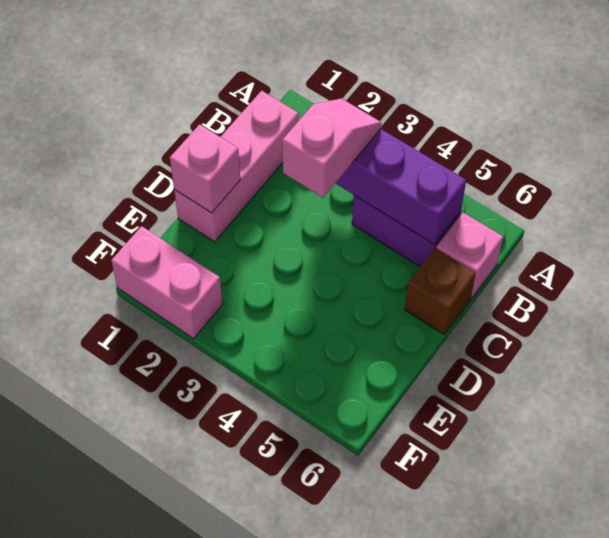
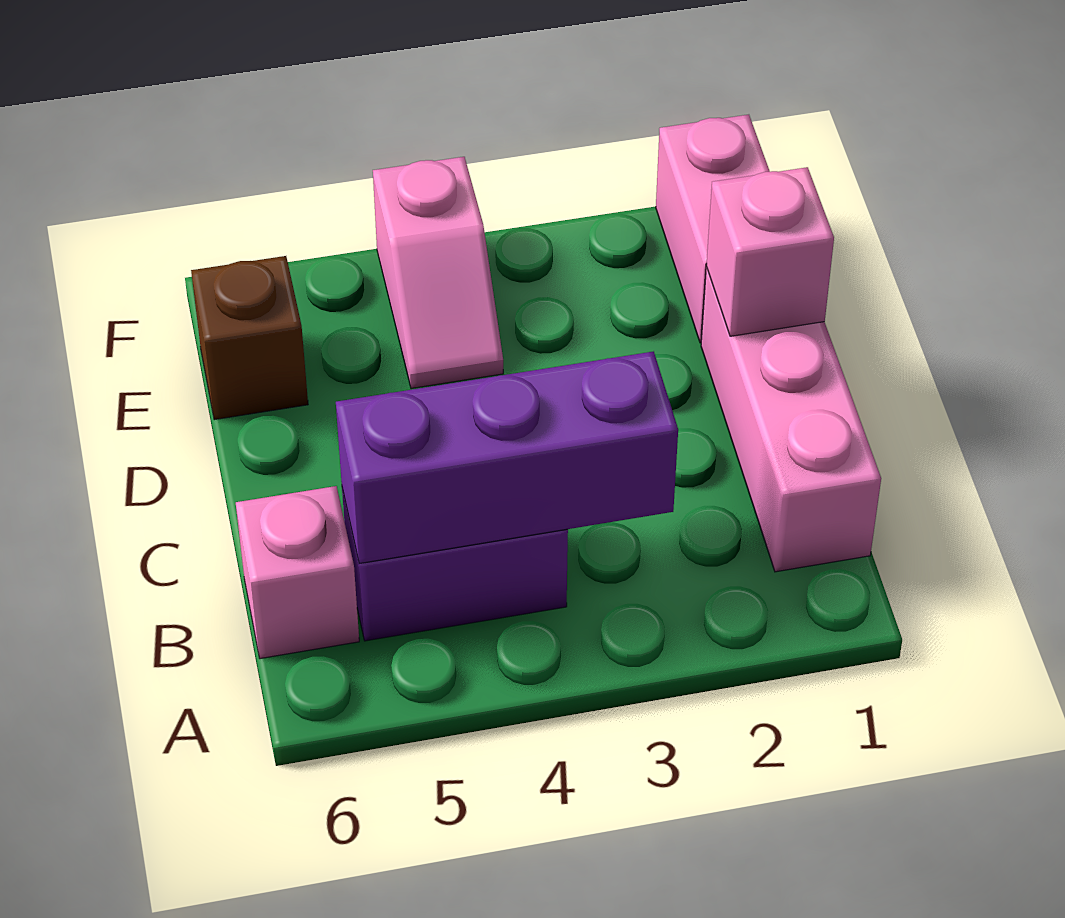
pink 1x2 slope [282,98,381,197] -> pink 1x2 slope moved to [373,157,503,389]
brown 1x1 brick [405,248,476,334] -> brown 1x1 brick moved to [191,256,308,420]
pink 1x2 brick [111,226,223,339] -> pink 1x2 brick turned to [656,115,770,343]

